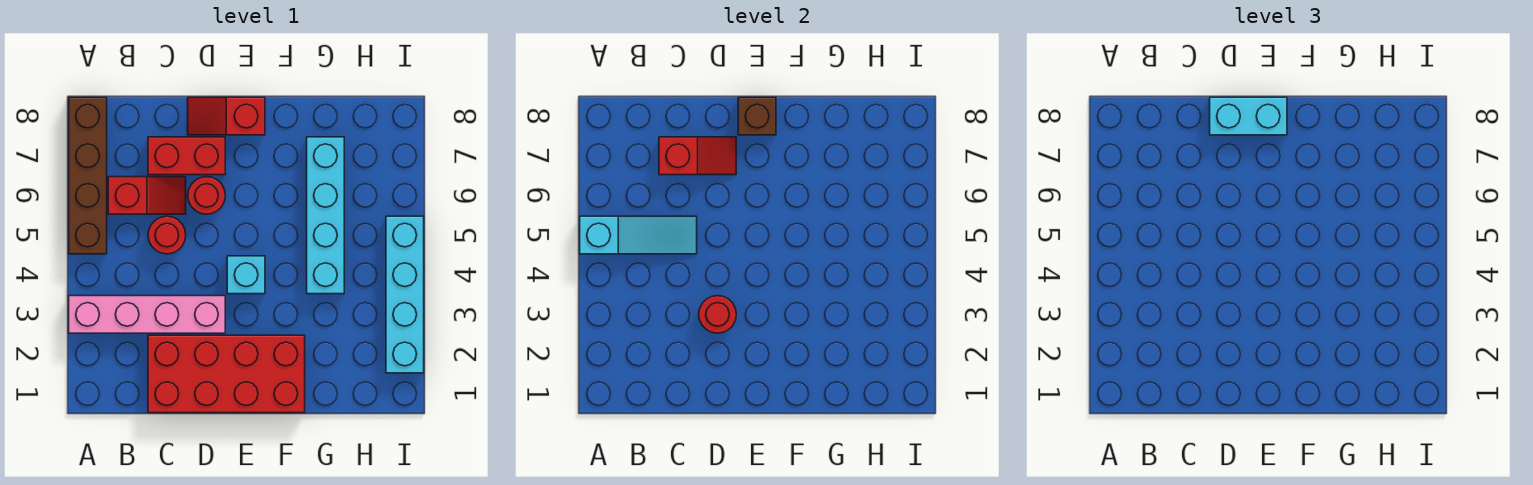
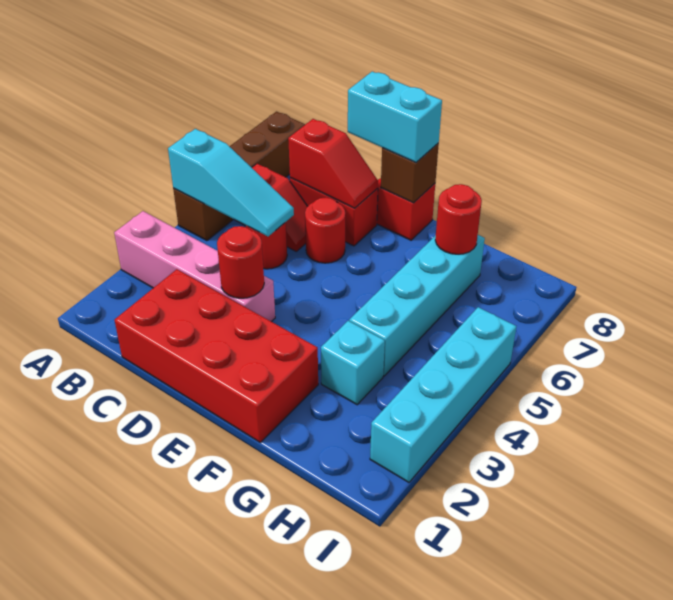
cyan 1x1 brick [227,256,265,294] -> cyan 1x1 brick moved to [321,321,385,405]
none -> red 1x1 round brick [435,184,482,254]

